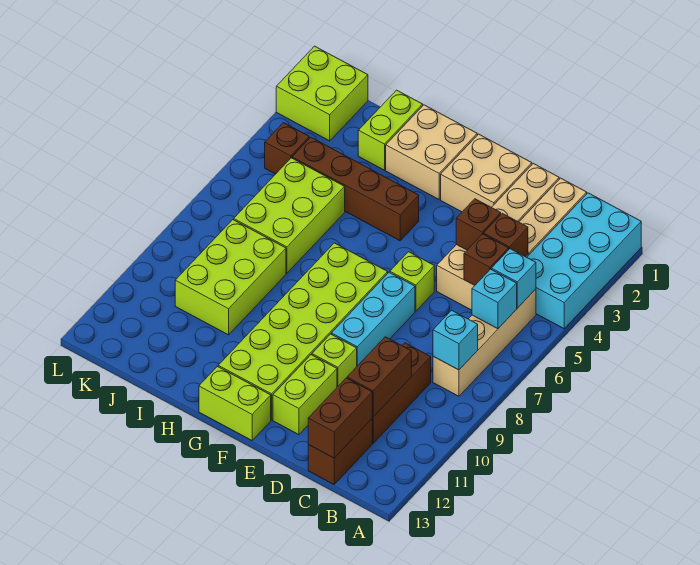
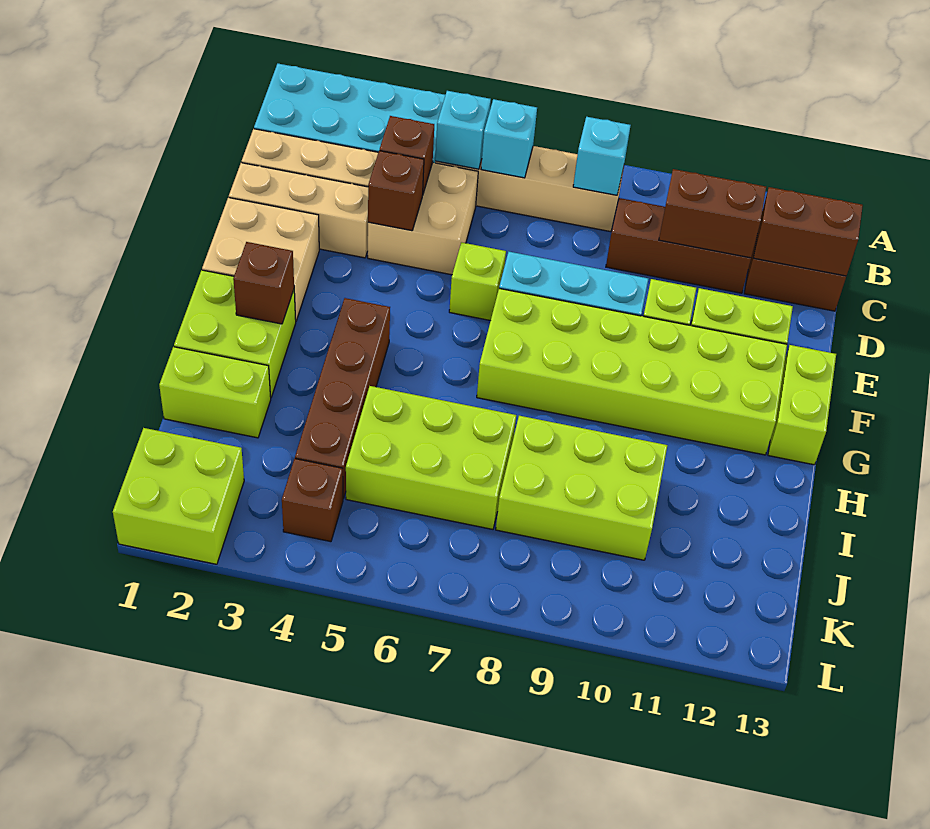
brown 1x1 brick [464,234,509,285] -> brown 1x1 brick moved to [233,242,294,324]
tan 2x2 brick [386,105,477,199] -> lime 2x2 brick [174,270,296,397]

